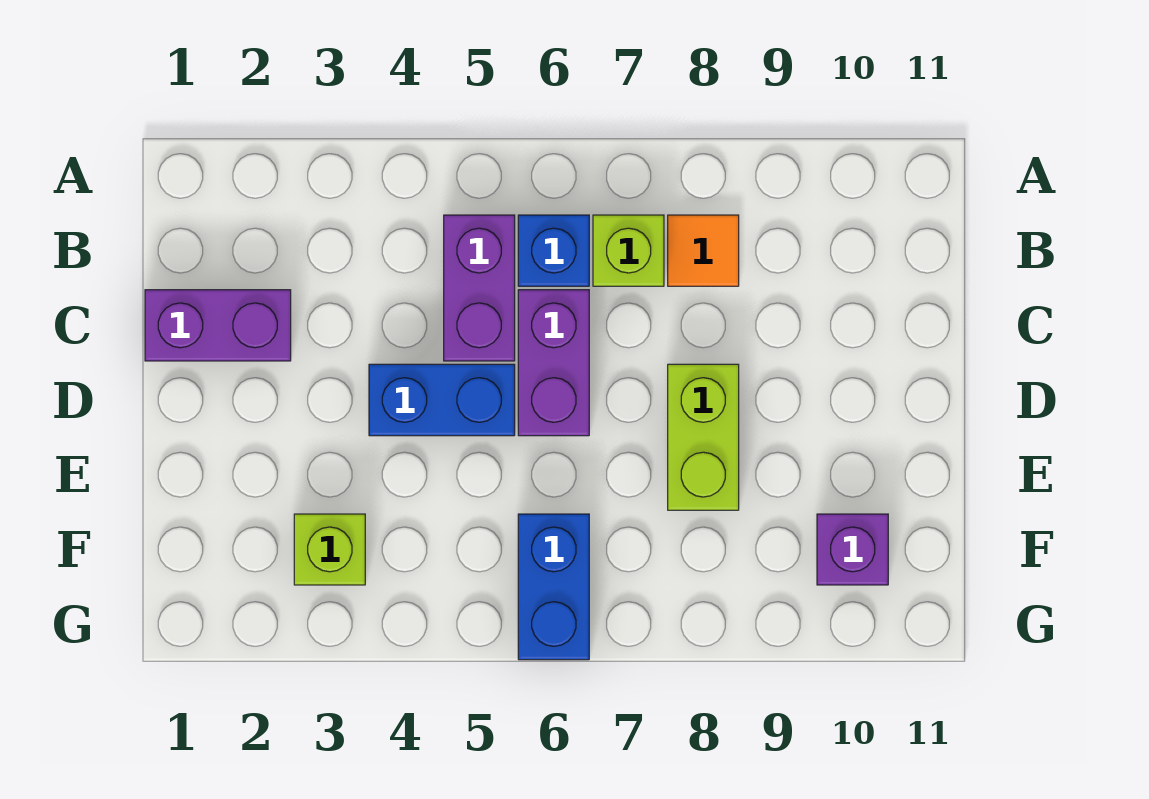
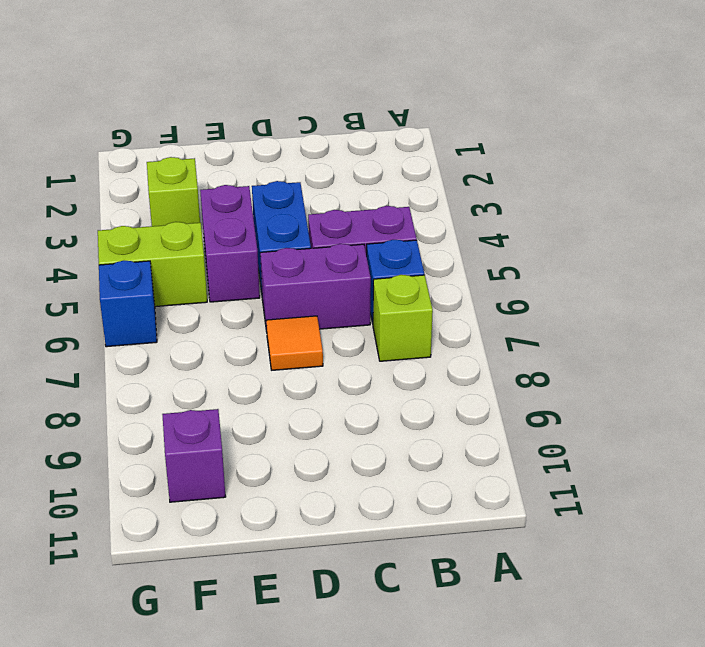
orange 1x1 tile [668,215,739,286] -> orange 1x1 tile moved to [266,316,323,370]
purple 1x2 brick [145,290,291,361] -> purple 1x2 brick moved to [200,185,260,302]
lime 1x2 brick [668,364,739,510] -> lime 1x2 brick moved to [98,222,207,307]
blue 1x2 brick [518,514,589,660] -> blue 1x1 brick [99,261,157,347]

